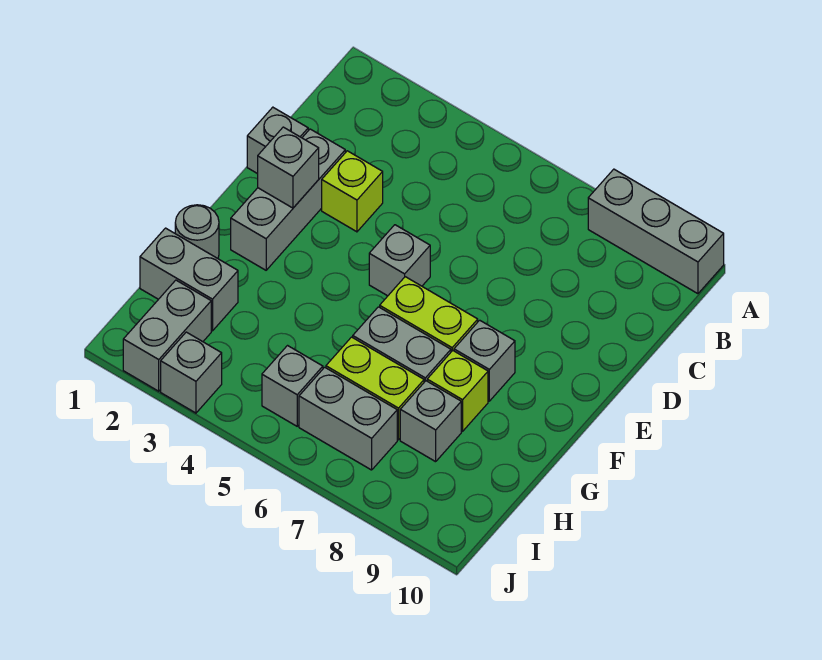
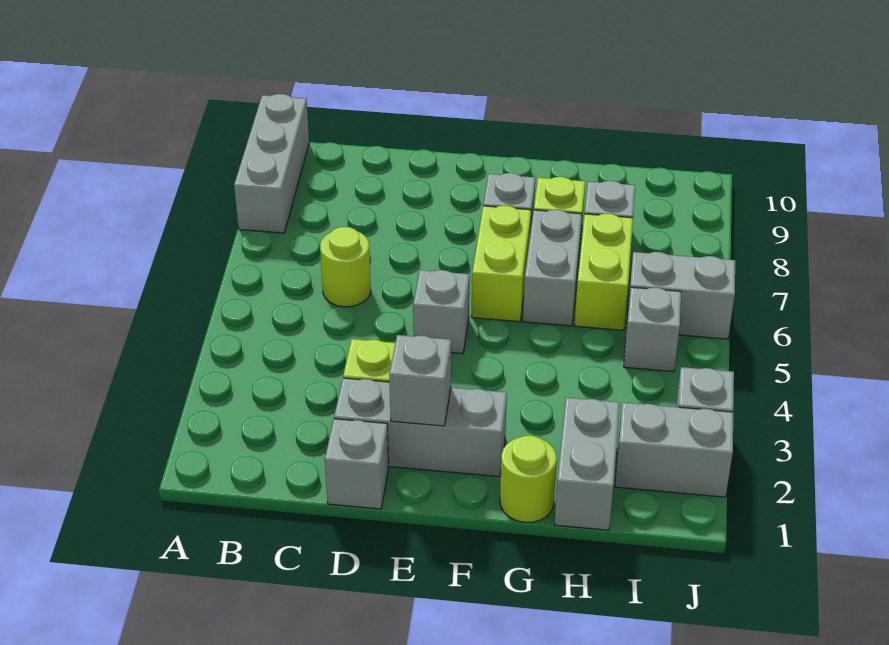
none -> lime 1x1 round brick [320,227,371,307]
grey 1x1 round brick [175,205,219,258] -> lime 1x1 round brick [500,436,557,522]
grey 1x2 brick [299,367,397,470] -> grey 1x2 brick turned to [627,252,735,339]

